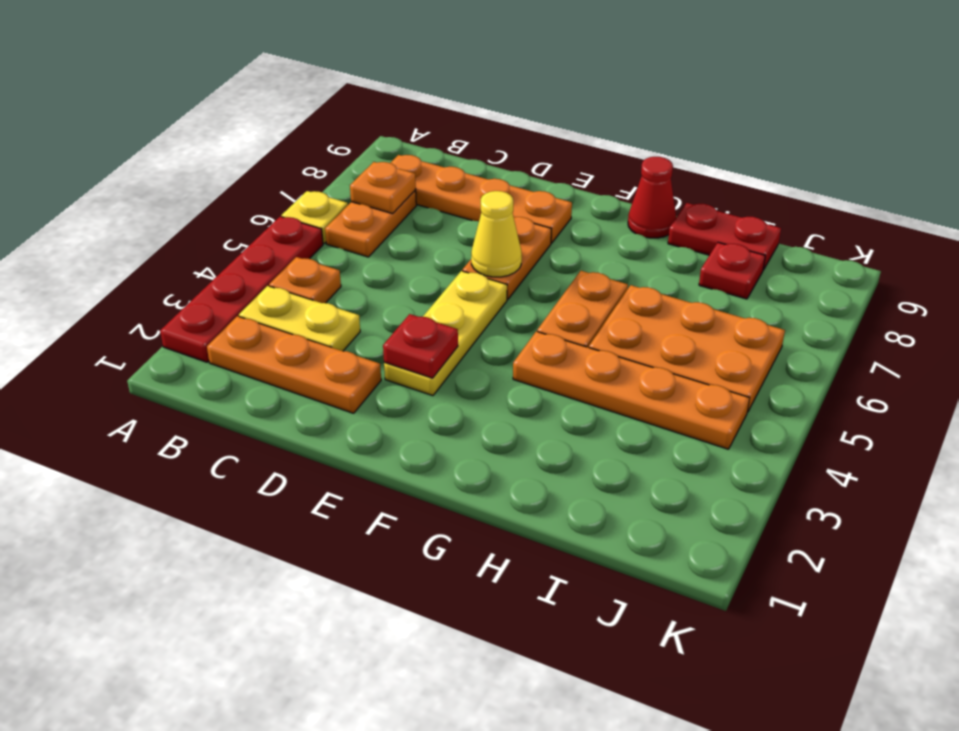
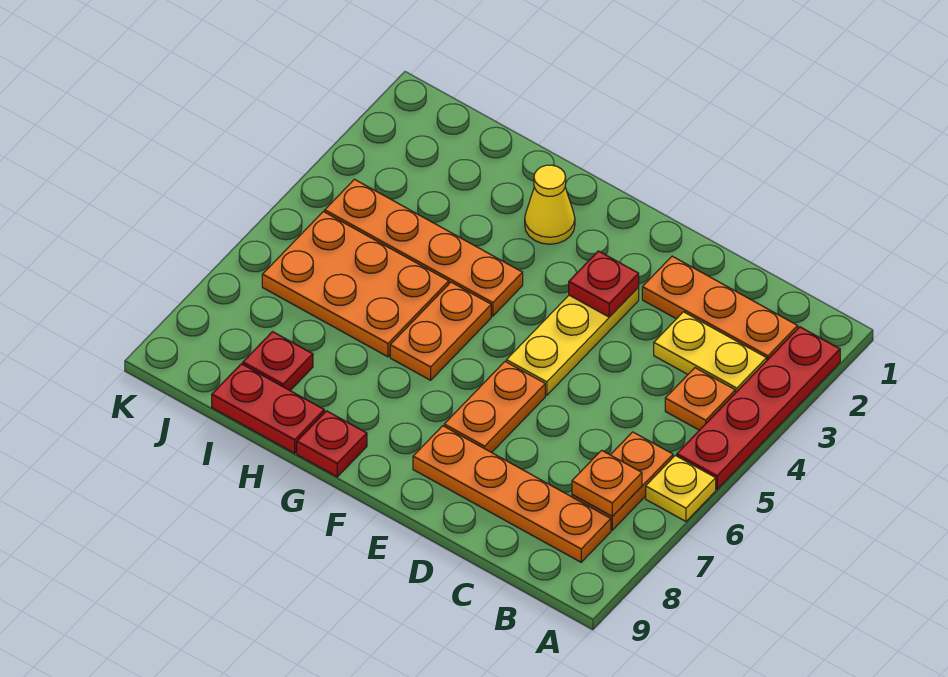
yellow 1x1 cone [471,191,522,277] -> yellow 1x1 cone moved to [525,165,575,244]
red 1x1 cone [628,157,676,238] -> red 1x1 plate [297,411,367,477]

